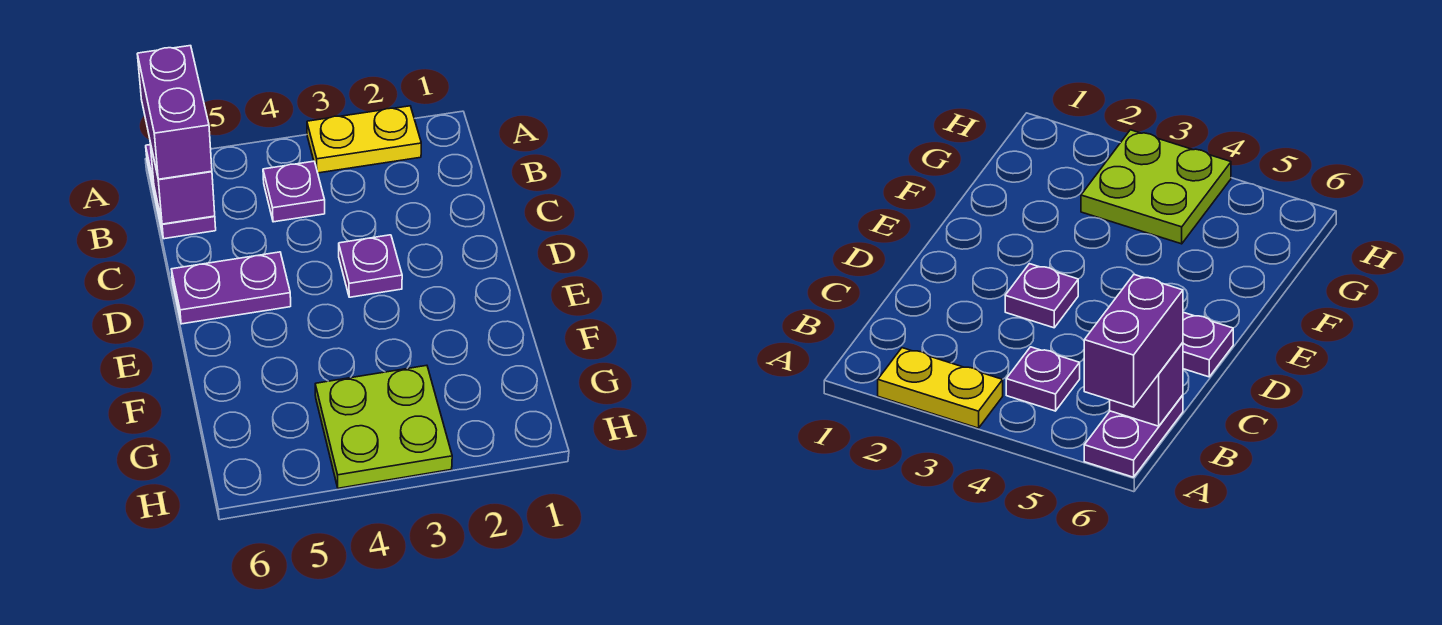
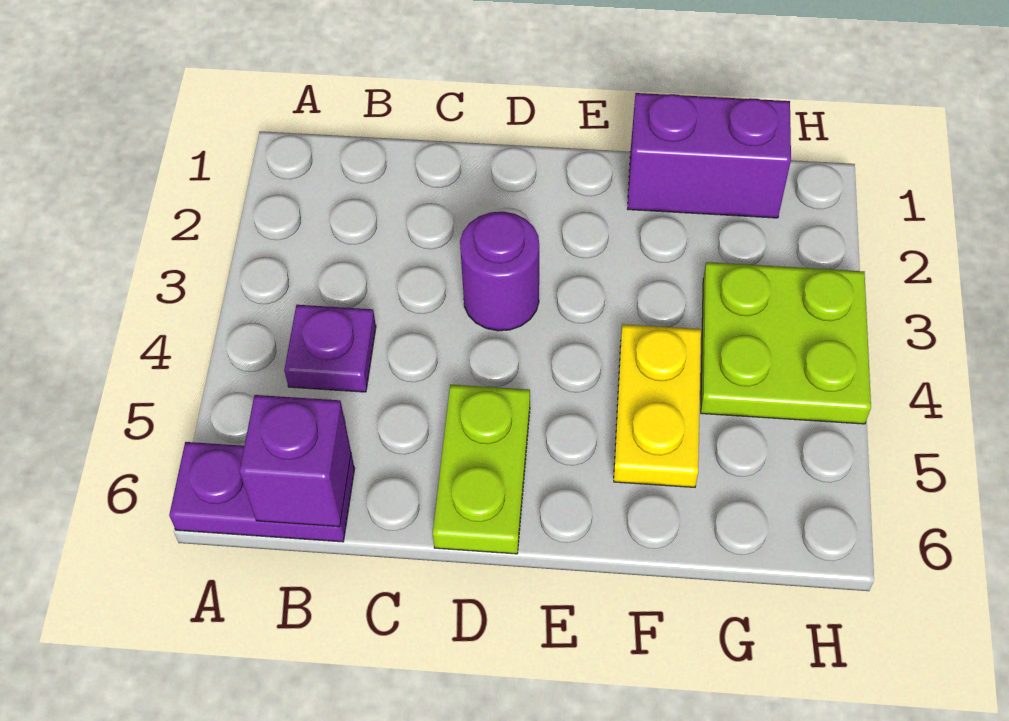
yellow 1x2 plate [307,106,421,173] -> yellow 1x2 plate moved to [614,325,701,487]
purple 1x2 brick [137,46,212,179] -> purple 1x2 brick moved to [628,93,791,218]
purple 1x1 plate [339,235,402,297] -> purple 1x1 round brick [460,212,539,331]
purple 1x2 plate [171,252,291,324] -> lime 1x2 plate [433,385,530,554]

